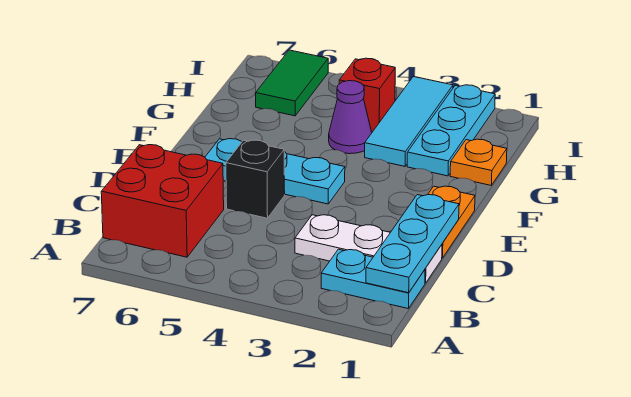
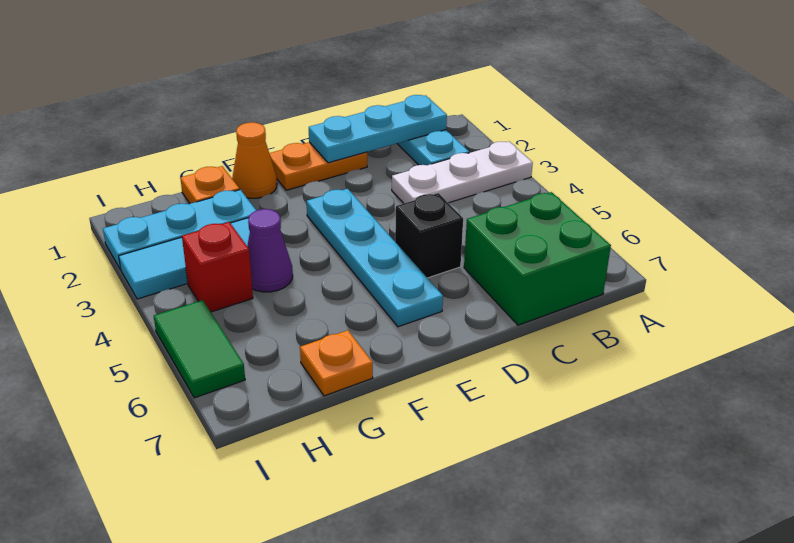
red 2x2 brick [101,145,224,257] -> green 2x2 brick [464,192,611,325]
white 1x3 plate [295,215,442,283] -> white 1x3 plate turned to [392,141,533,203]
cyan 1x3 plate [205,139,345,204] -> cyan 1x4 plate [307,189,443,327]
none -> orange 1x1 cone [232,122,277,198]
none -> orange 1x1 plate [300,330,373,396]
green 1x2 tile [256,50,328,116] -> green 1x2 tile turned to [154,300,245,398]

